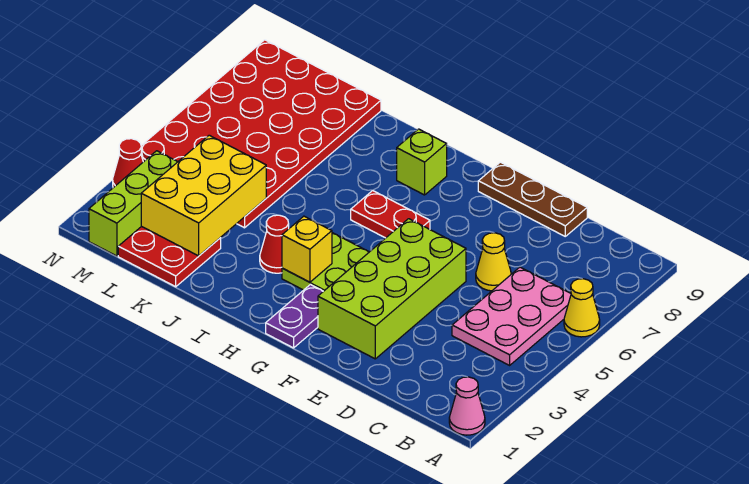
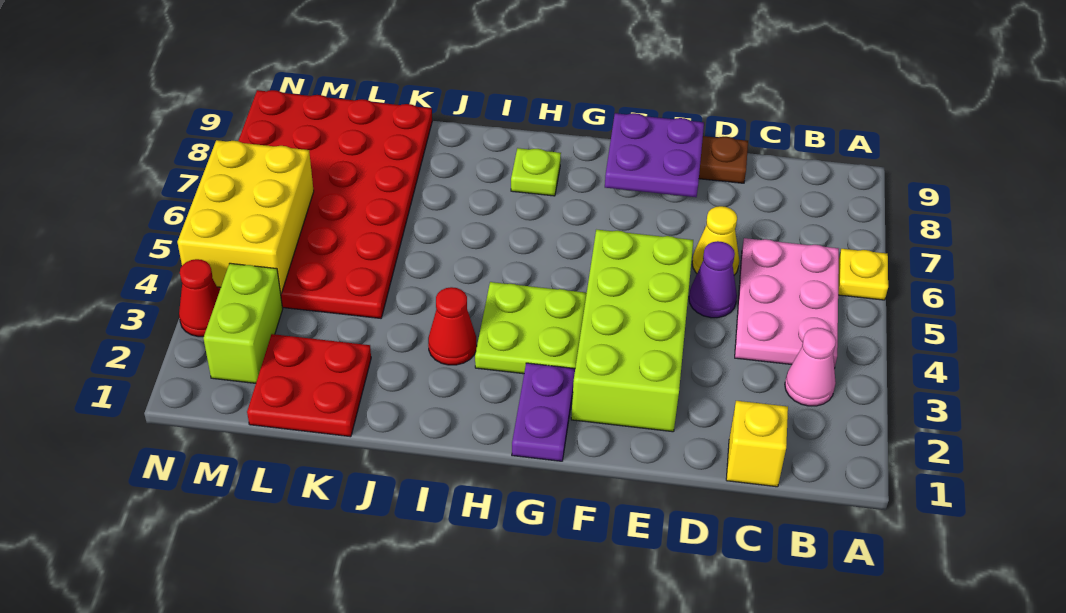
pink 1x1 cone [449,377,485,435] -> pink 1x1 cone moved to [785,328,836,406]
yellow 1x1 cone [564,279,600,337] -> yellow 1x1 plate [838,249,888,300]
none -> purple 1x1 cone [689,241,737,318]
none -> purple 2x2 plate [605,113,704,197]
red 1x2 plate [351,191,430,238] -> none
yellow 1x1 brick [282,216,332,282] -> yellow 1x1 brick moved to [726,401,788,487]
lime 1x1 brick [397,129,447,195] -> lime 1x1 plate [511,148,561,196]
yellow 2x3 brick [141,135,266,256] -> yellow 2x3 brick moved to [177,140,314,294]
lime 1x3 brick [89,151,177,256] -> lime 1x2 brick [203,263,283,383]

